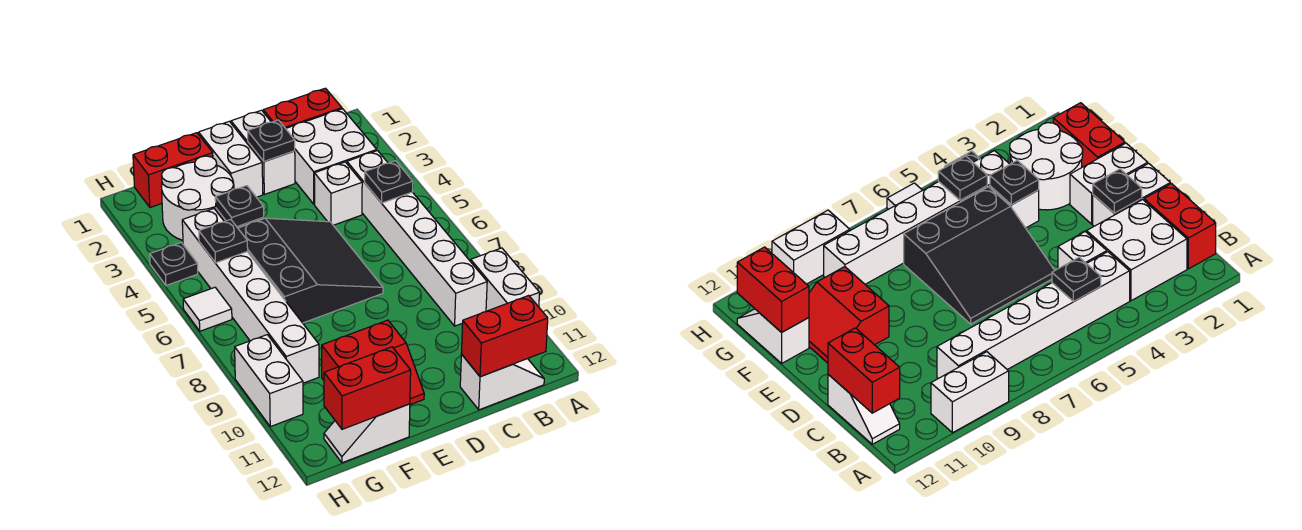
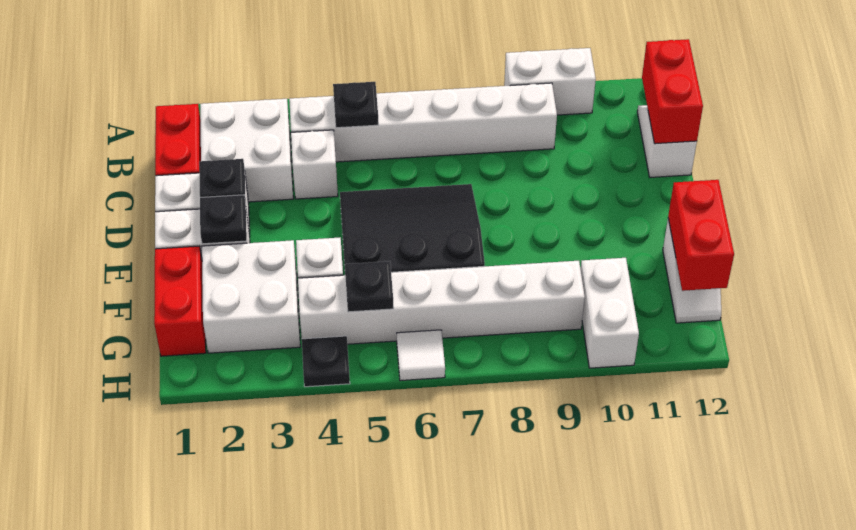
red 2x2 slope [322,320,424,405] -> none
white 2x2 round brick [161,156,234,240] -> white 2x2 brick [202,240,300,353]
black 1x1 plate [215,186,264,227] -> black 1x1 plate moved to [200,195,247,244]
white 1x2 brick [235,335,303,427] -> white 1x2 brick turned to [581,258,639,368]

